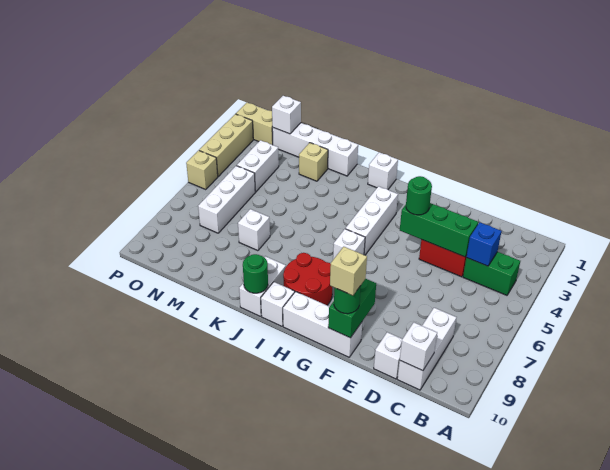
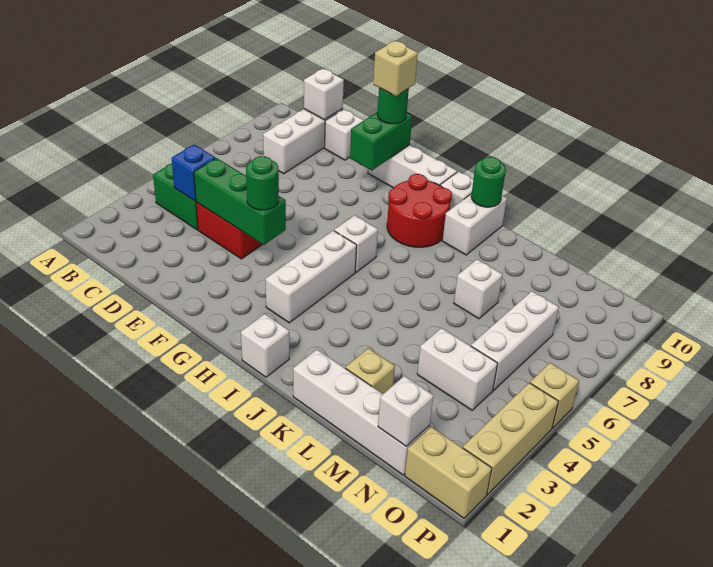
white 1x2 brick [237,140,279,192] -> white 1x2 brick turned to [417,328,498,410]

